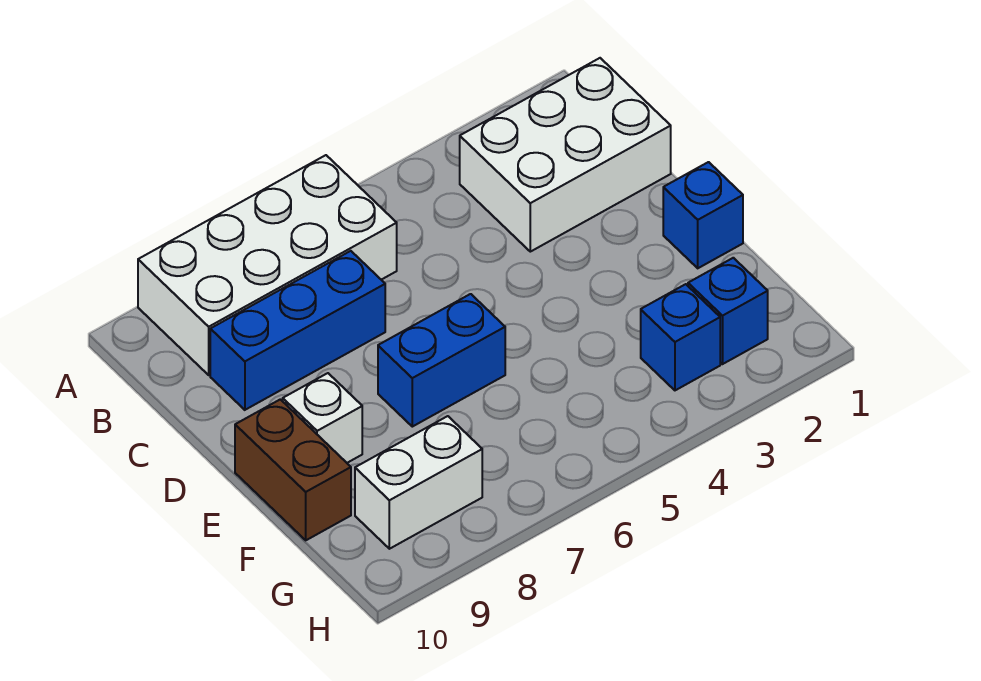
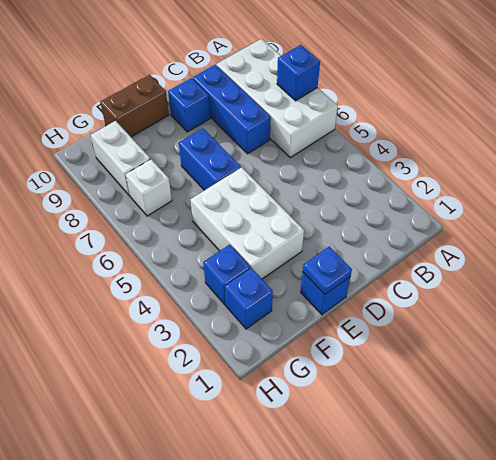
none -> blue 1x1 brick [277,45,320,101]
white 2x3 brick [460,58,671,252] -> white 2x3 brick moved to [190,167,304,279]
none -> blue 1x1 brick [168,78,210,132]
none -> blue 1x1 plate [303,247,352,295]
white 1x1 brick [283,373,362,463] -> white 1x1 brick moved to [126,159,172,216]

